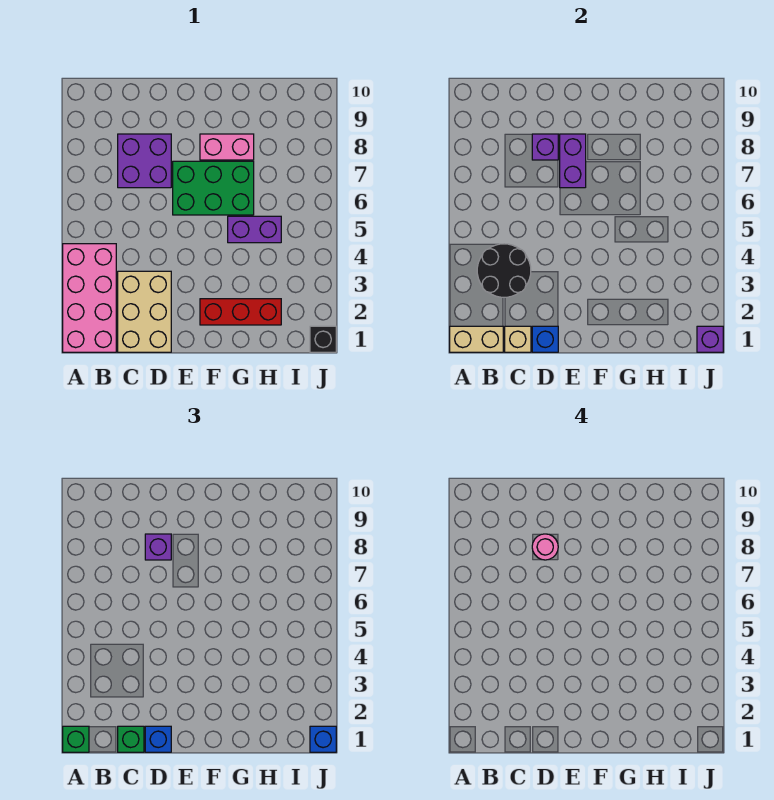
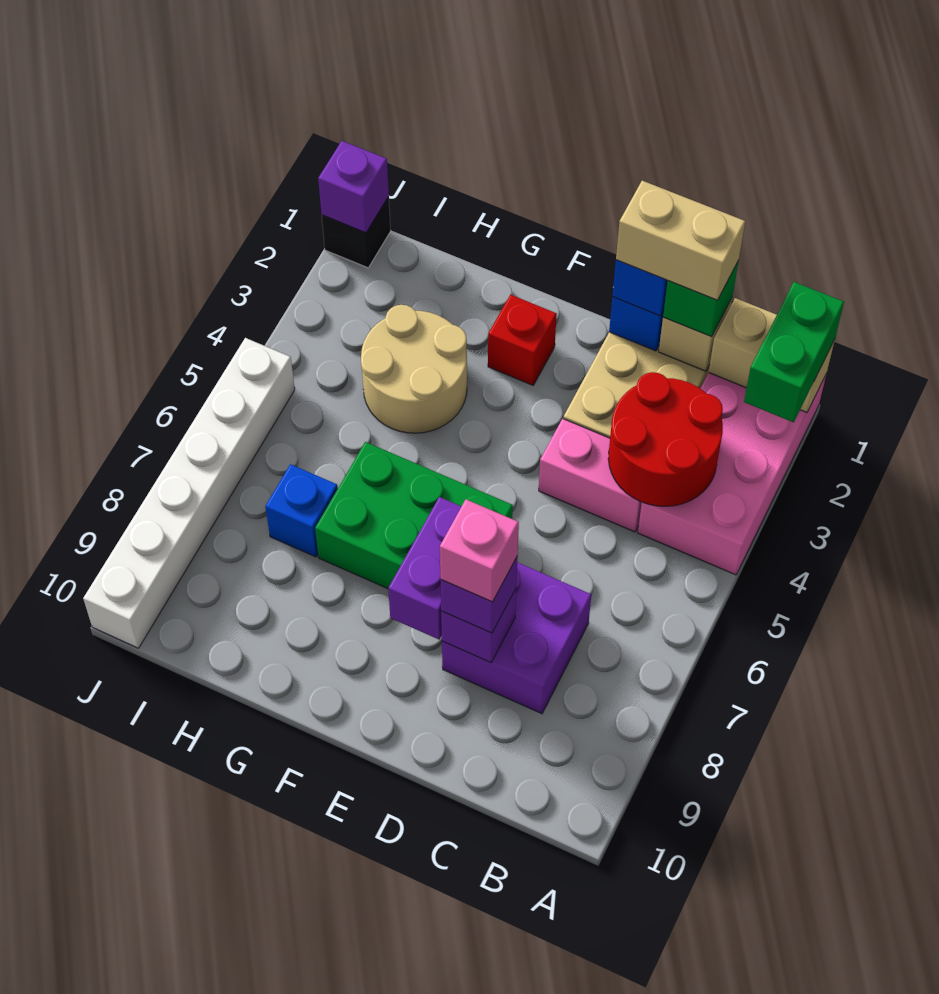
green 1x1 brick [63,726,89,752] -> green 1x2 brick [744,282,844,422]
black 2x2 round brick [477,244,531,297] -> red 2x2 round brick [608,372,723,506]
none -> tan 1x2 brick [616,181,745,300]
pink 1x1 round brick [532,534,558,560] -> pink 1x1 brick [440,500,519,602]
red 1x3 brick [200,299,281,325] -> red 1x1 brick [488,295,557,385]
pink 1x2 brick [200,134,254,160] -> pink 1x2 brick moved to [539,419,642,532]
none -> tan 2x2 round brick [361,305,467,433]
purple 1x2 brick [228,216,281,243] -> none
blue 1x1 brick [310,726,336,752] -> blue 1x1 brick moved to [265,464,338,557]
none -> white 1x6 brick [83,338,295,648]

